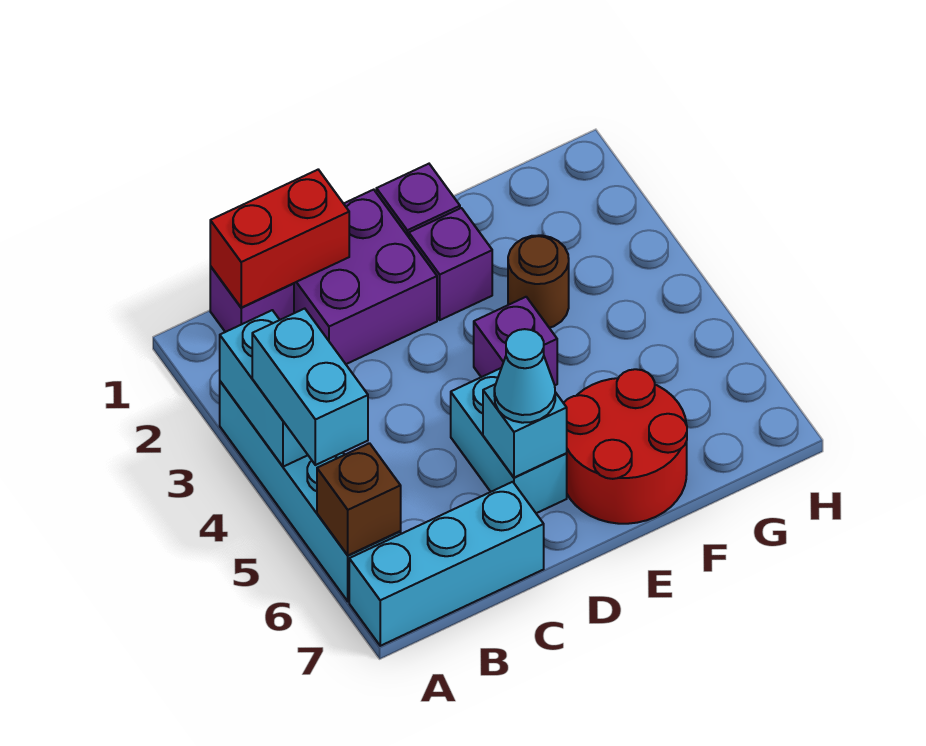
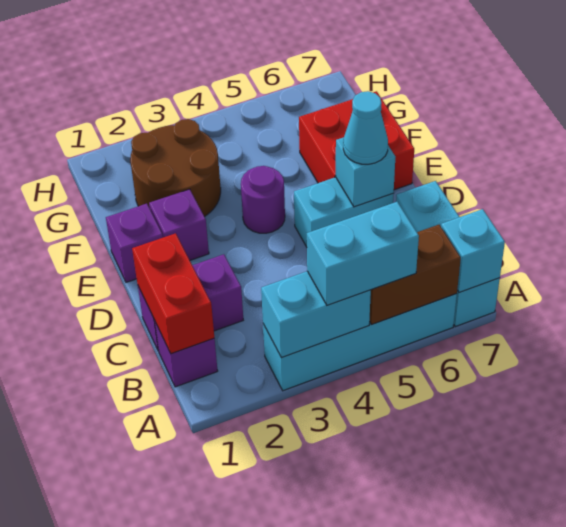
brown 1x1 brick [317,443,401,556] -> brown 1x2 brick [370,225,461,324]
none -> cyan 1x1 brick [441,209,505,293]
purple 2x2 brick [294,190,437,364] -> purple 1x2 brick [138,254,243,351]
purple 1x1 brick [474,297,557,385] -> purple 1x1 round brick [241,166,285,233]
red 2x2 round brick [564,369,687,524] -> red 2x2 brick [299,91,414,190]
brown 1x1 round brick [508,235,569,328] -> brown 2x2 round brick [130,119,221,217]

